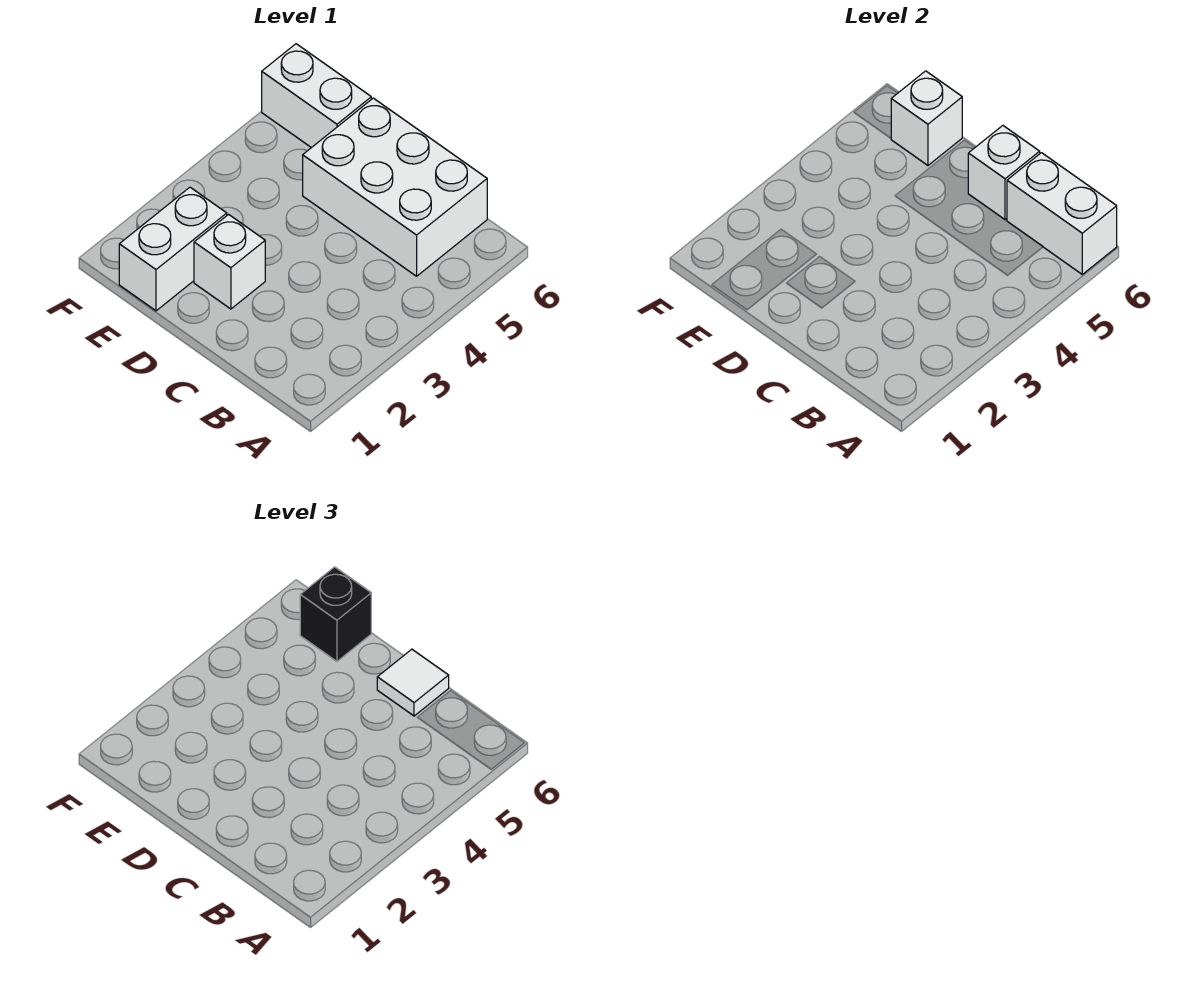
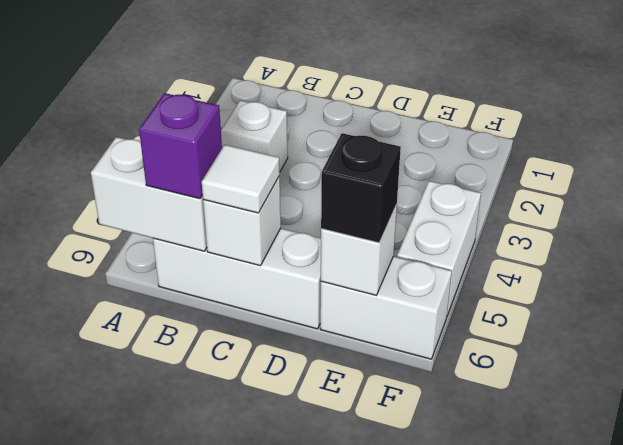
white 2x3 brick [303,98,487,276] -> white 1x3 brick [153,228,321,329]
none -> purple 1x1 brick [139,93,222,199]
white 1x1 brick [194,214,265,309] -> white 1x1 brick moved to [221,101,288,172]
white 1x2 brick [119,187,227,311] -> white 1x2 brick moved to [397,181,481,315]

